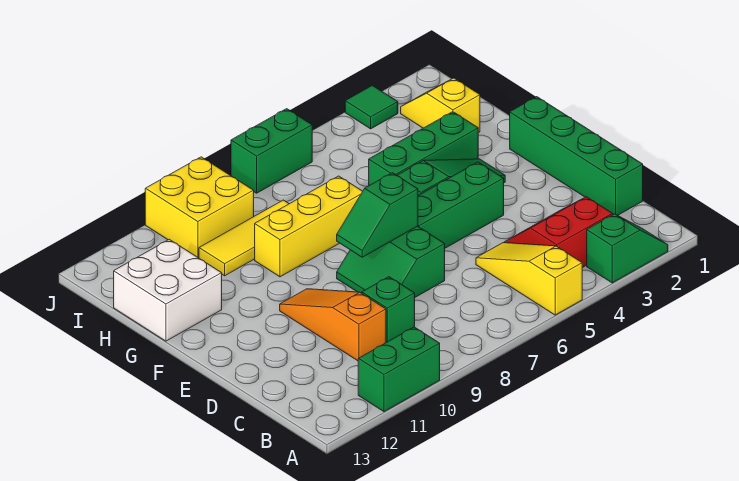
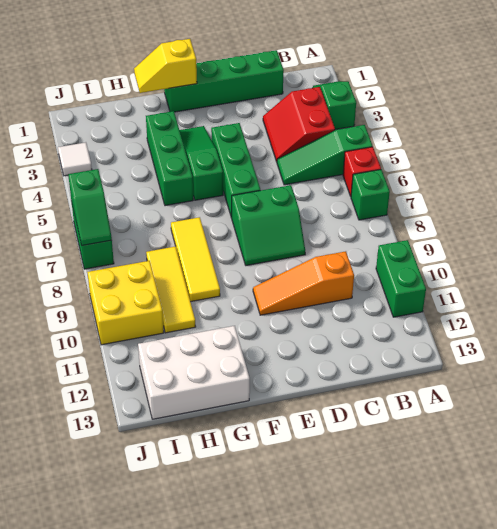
yellow 1x3 slope [476,243,582,315] -> green 1x3 slope [277,125,373,185]
none -> red 1x1 brick [343,147,381,196]
green 1x1 brick [362,277,415,342] -> green 1x1 brick moved to [351,170,390,220]
green 1x2 slope [337,173,418,257] -> green 1x2 slope moved to [68,169,112,245]
yellow 1x3 brick [255,176,363,277] -> yellow 1x3 tile [171,217,220,302]
white 2x2 brick [114,239,222,341] -> white 2x3 brick [138,326,250,419]
yellow 1x2 slope [401,78,480,133] -> yellow 1x2 slope moved to [134,39,197,93]
green 1x1 tile [345,85,398,129] -> white 1x1 tile [58,142,92,176]

